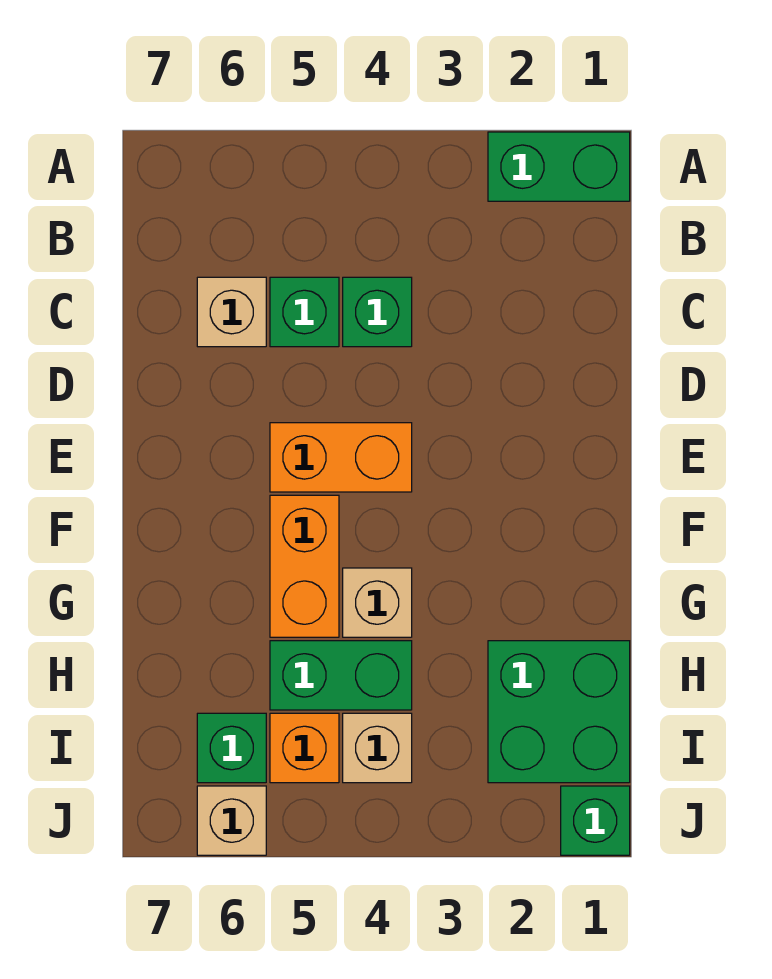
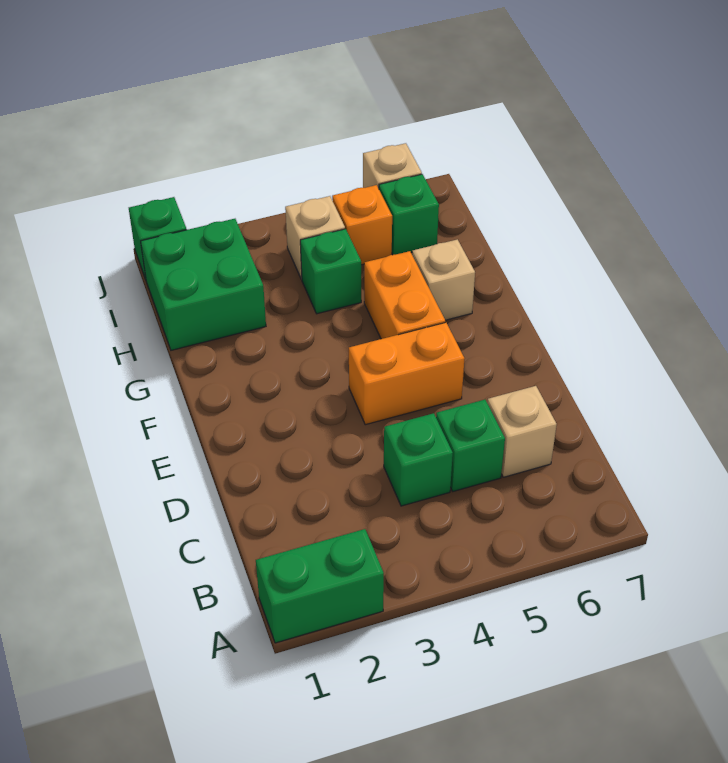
tan 1x1 brick [343,568,412,637] -> tan 1x1 brick moved to [412,239,475,320]
green 1x2 brick [270,641,412,710] -> green 1x1 brick [300,229,361,314]

